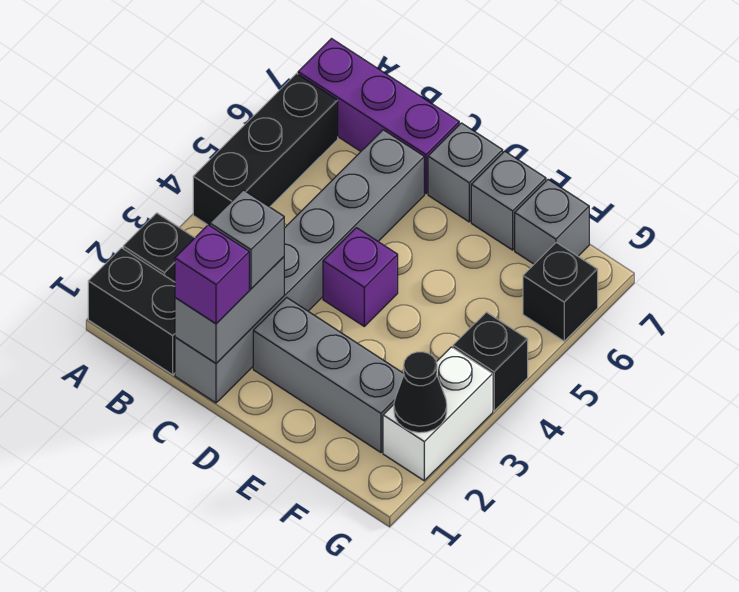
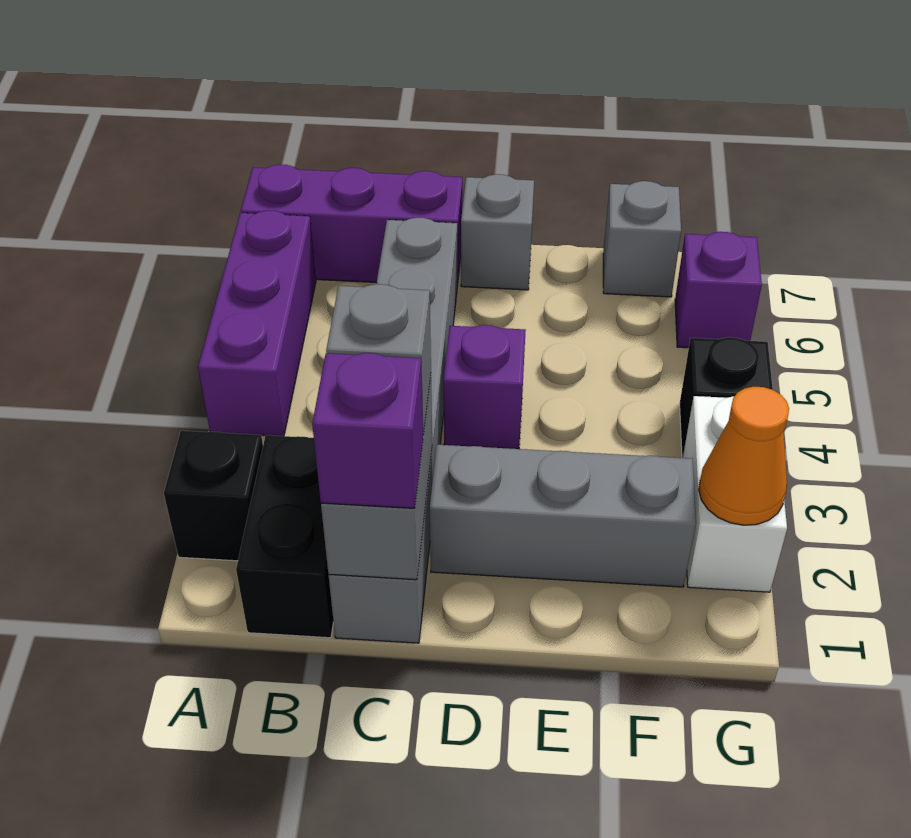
black 1x2 brick [88,248,175,375] -> black 1x2 brick turned to [236,435,333,638]
black 1x3 brick [193,74,338,226] -> purple 1x3 brick [198,210,316,436]
grey 1x1 brick [471,151,546,250] -> none
black 1x1 cone [394,352,447,433] -> orange 1x1 cone [699,387,789,525]
black 1x1 brick [523,242,598,341] -> purple 1x1 brick [675,232,762,348]

